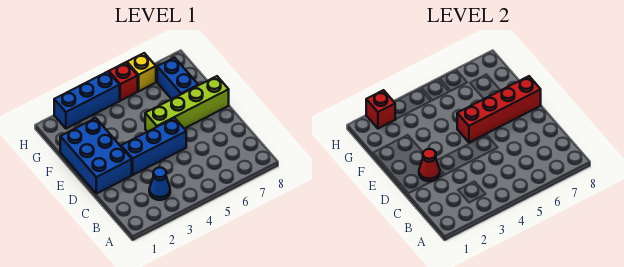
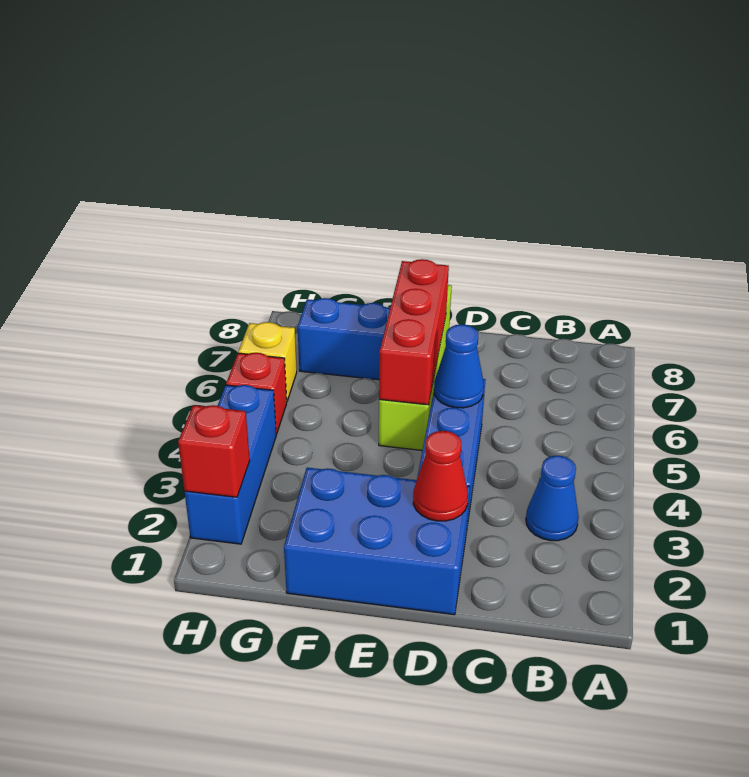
none -> blue 1x1 cone [434,324,484,408]
red 1x4 brick [457,76,541,142] -> red 1x3 brick [379,259,449,405]

